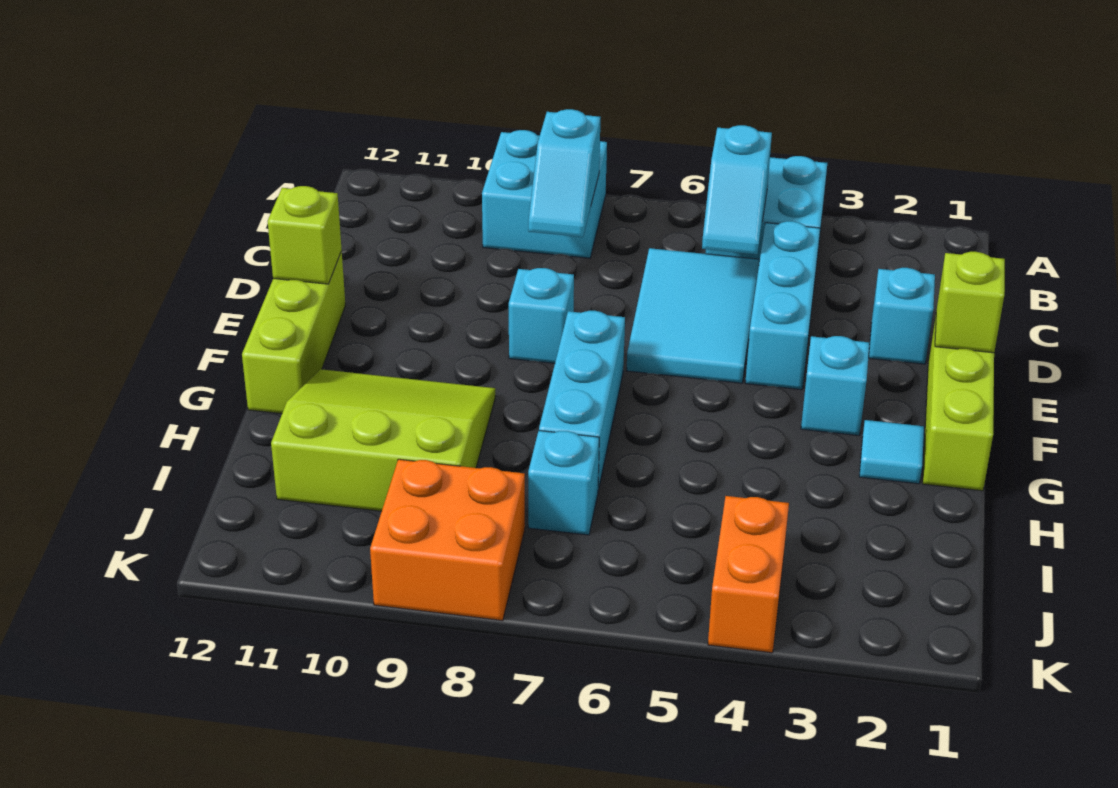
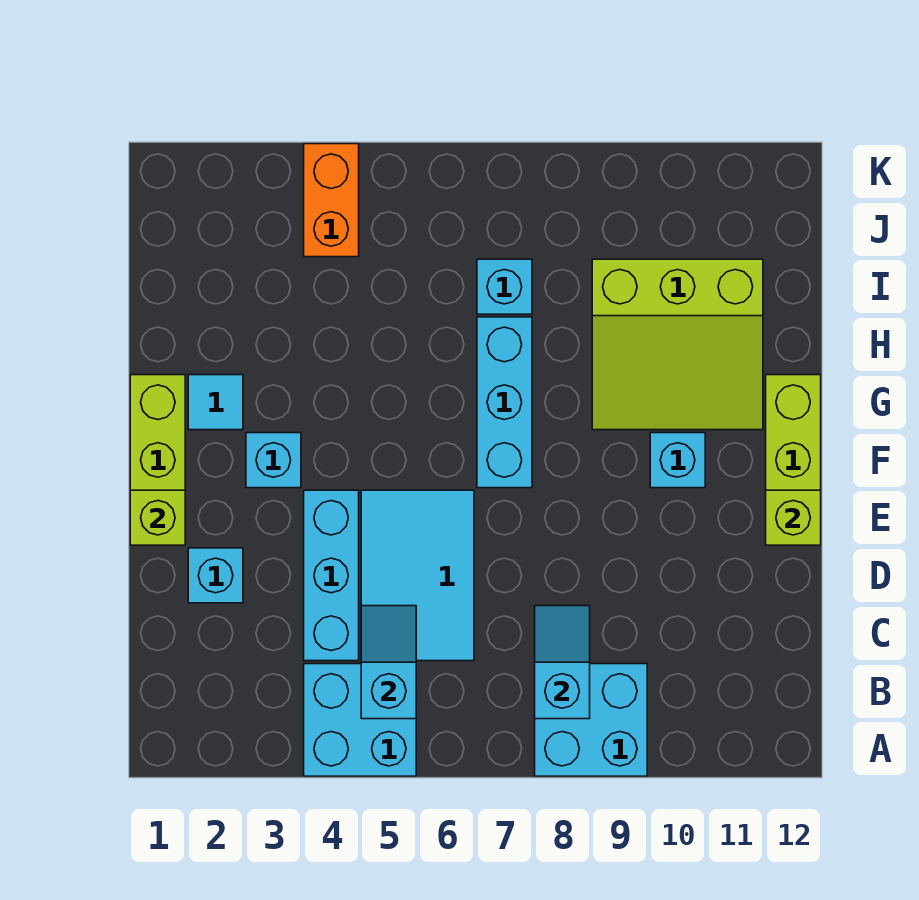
cyan 1x1 brick [509,268,574,363] -> cyan 1x1 brick moved to [650,433,705,488]
orange 2x2 brick [370,459,525,621] -> none

